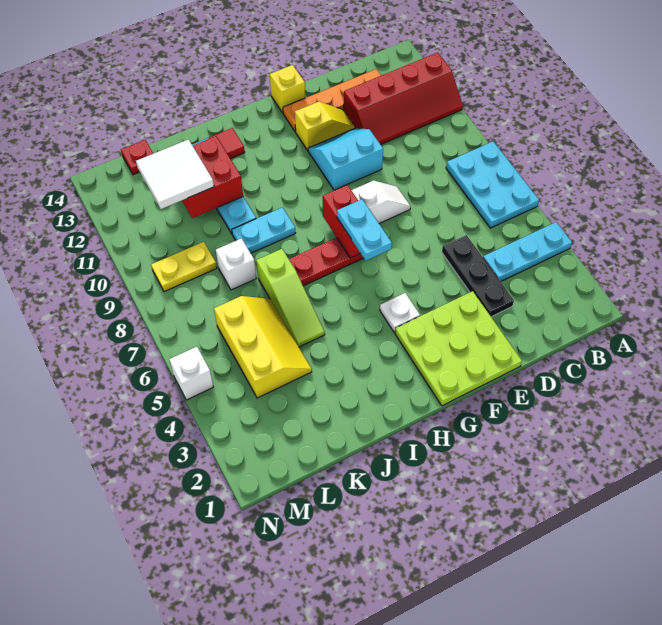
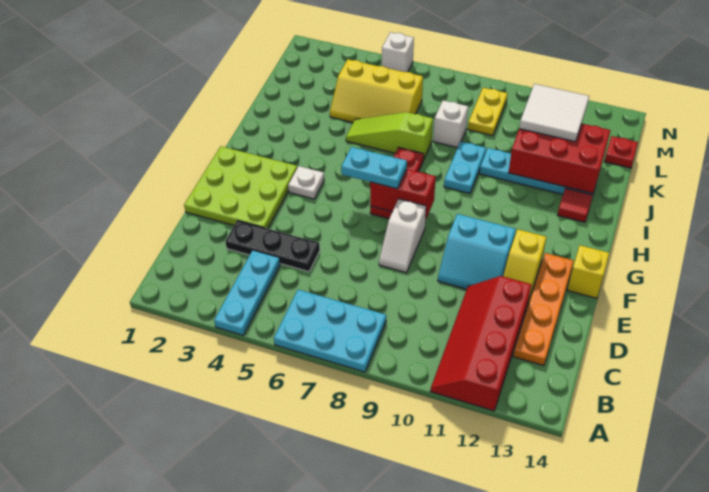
cyan 2x2 slope [308,128,383,190] -> cyan 2x2 slope turned to [438,214,516,289]
red 2x2 brick [182,136,243,218] -> red 2x3 brick [508,124,611,194]

